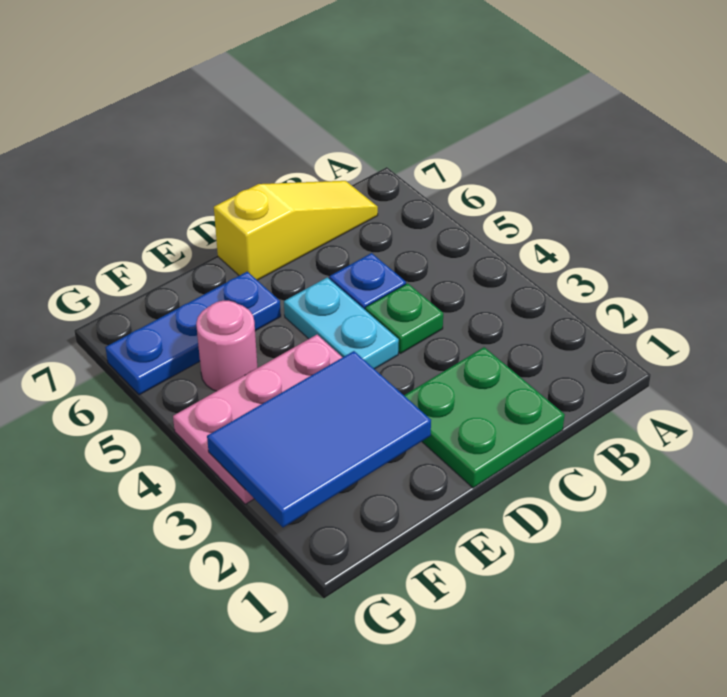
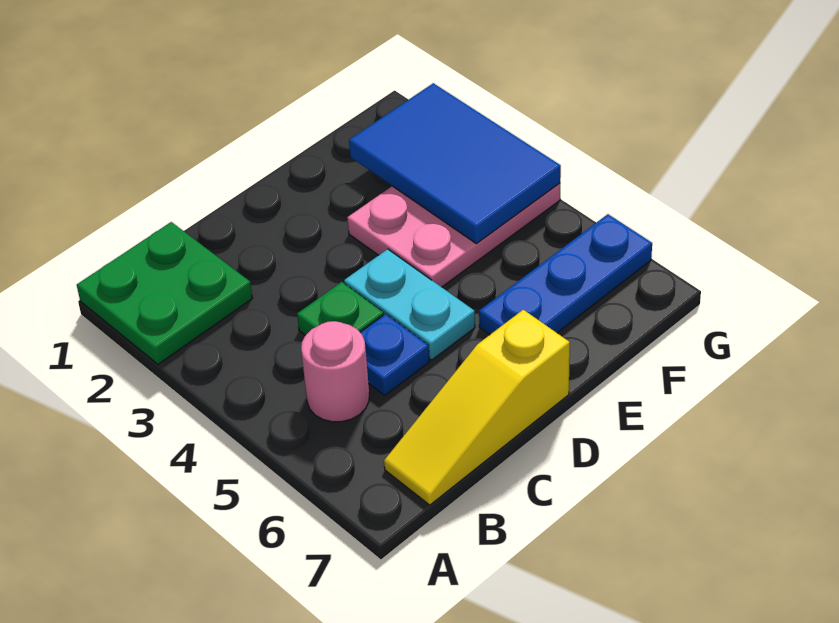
green 2x2 plate [404,347,565,488] -> green 2x2 plate moved to [77,222,253,364]
blue 2x3 tile [207,351,431,527] -> blue 2x3 tile turned to [349,83,561,244]
pink 1x1 round brick [196,301,257,391] -> pink 1x1 round brick moved to [301,321,369,422]

